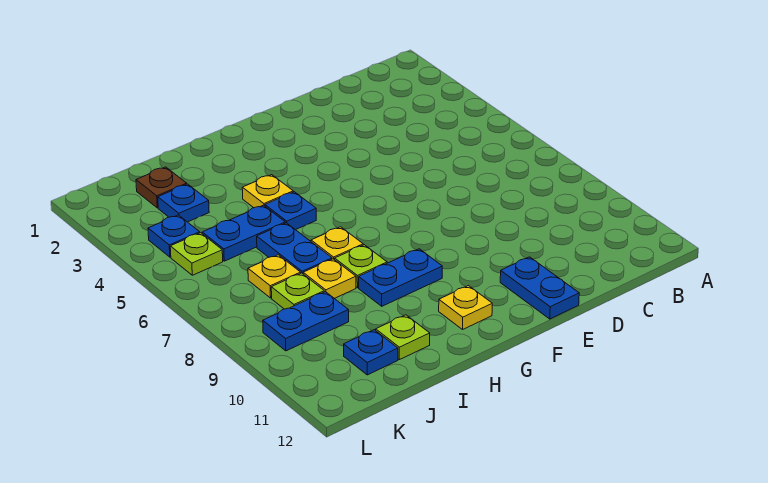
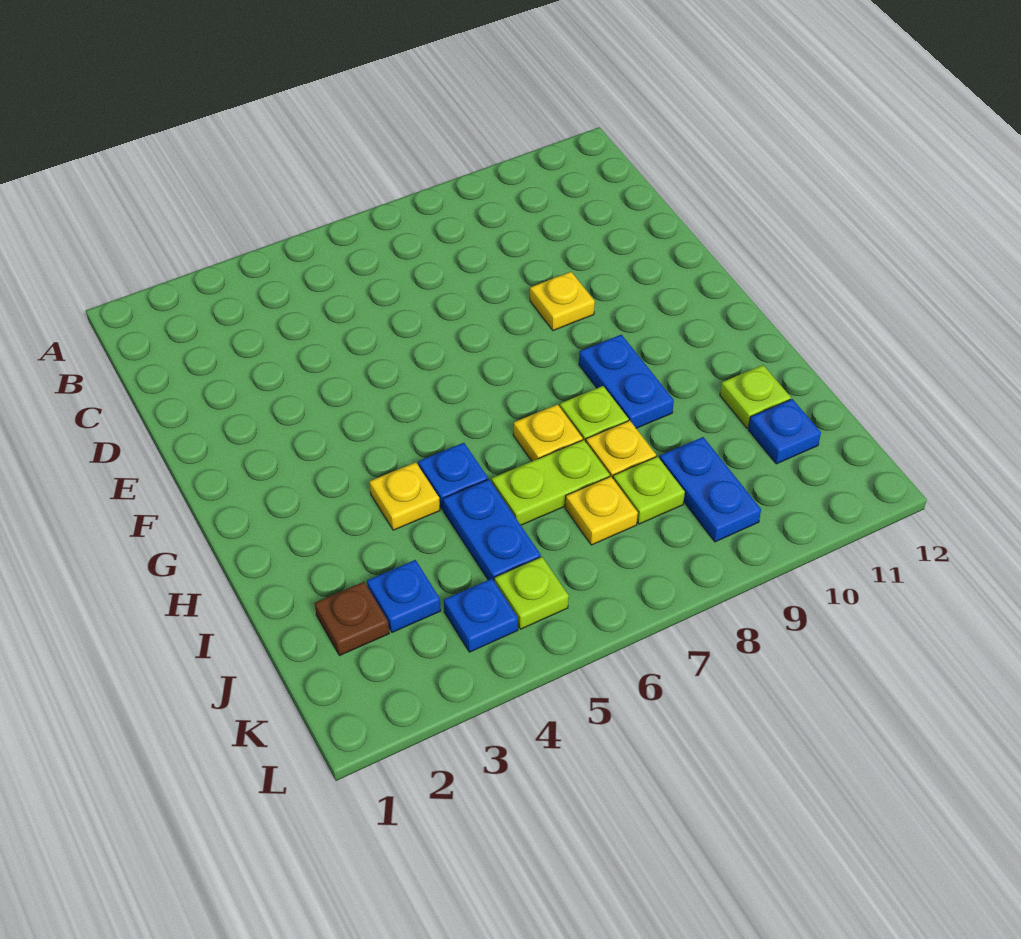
blue 1x2 plate [500,257,579,319] -> none
yellow 1x1 plate [439,286,492,329] -> yellow 1x1 plate moved to [530,272,595,331]
blue 1x2 plate [257,223,332,274] -> lime 1x2 plate [491,440,610,525]

